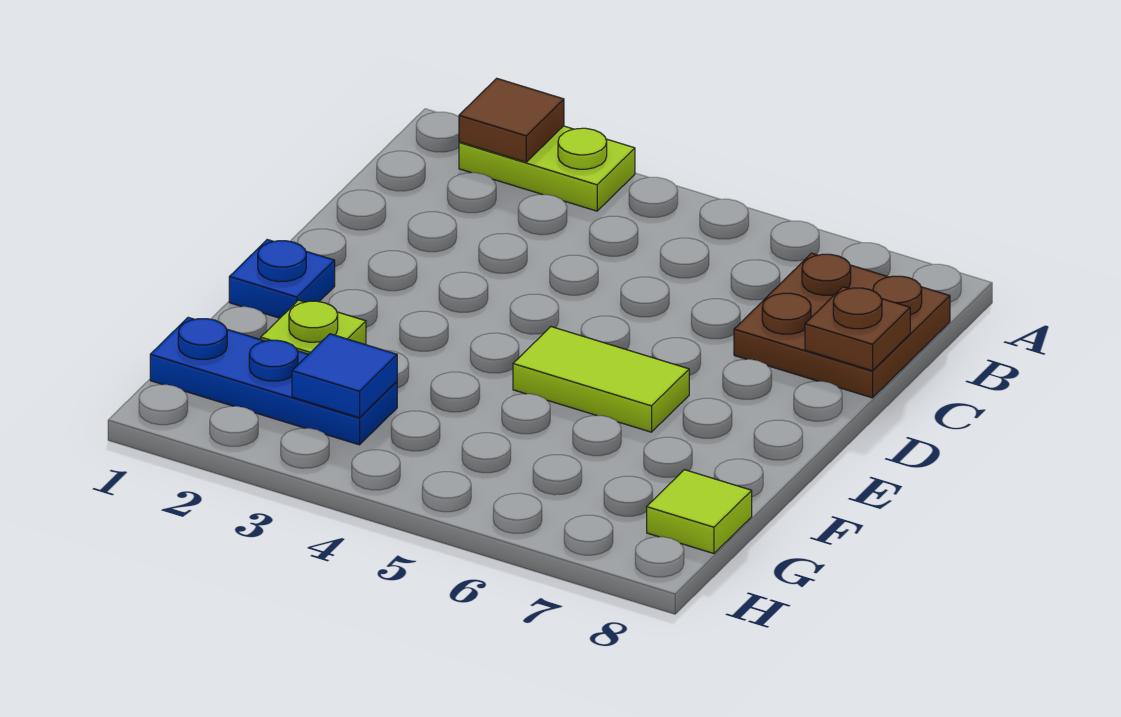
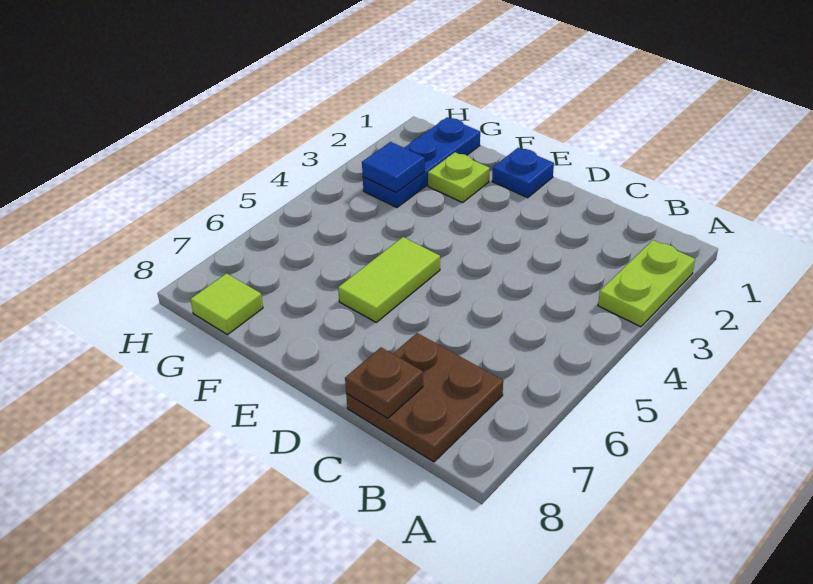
brown 1x1 tile [459,78,564,162] -> none

